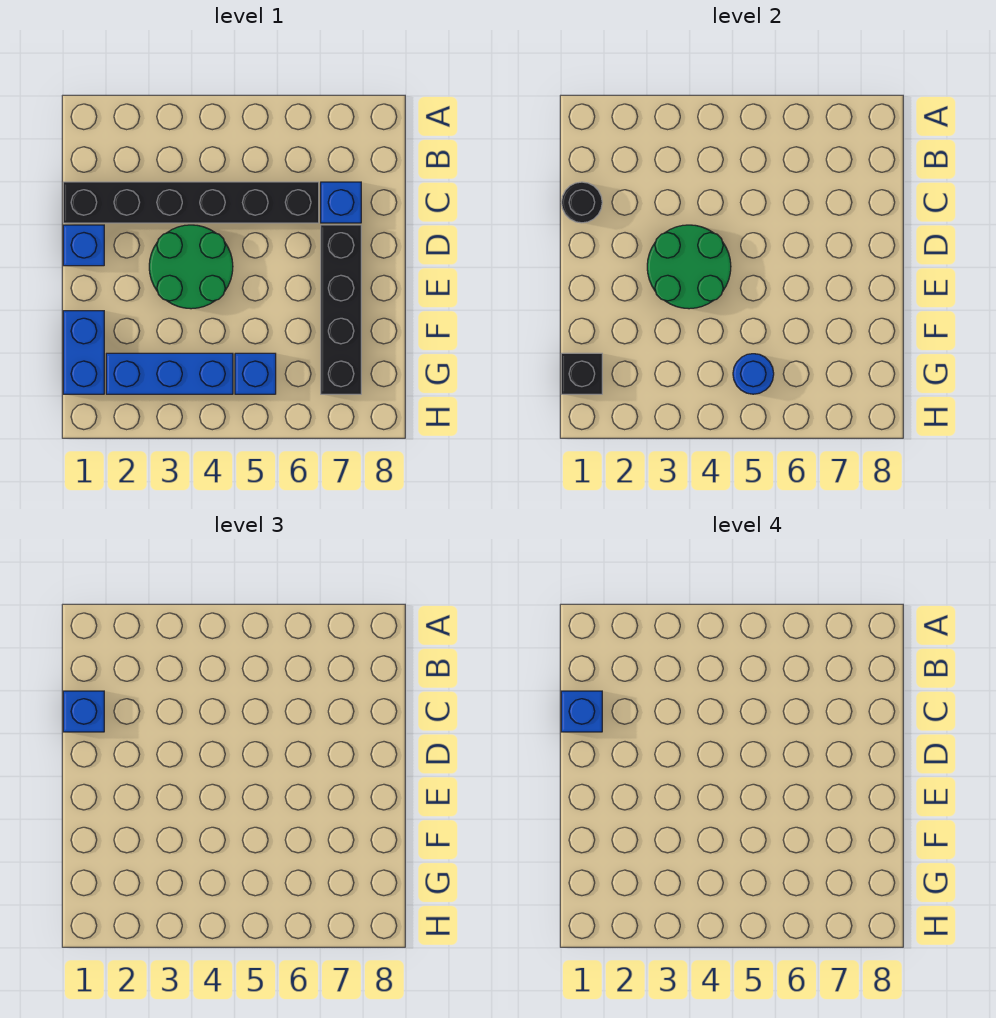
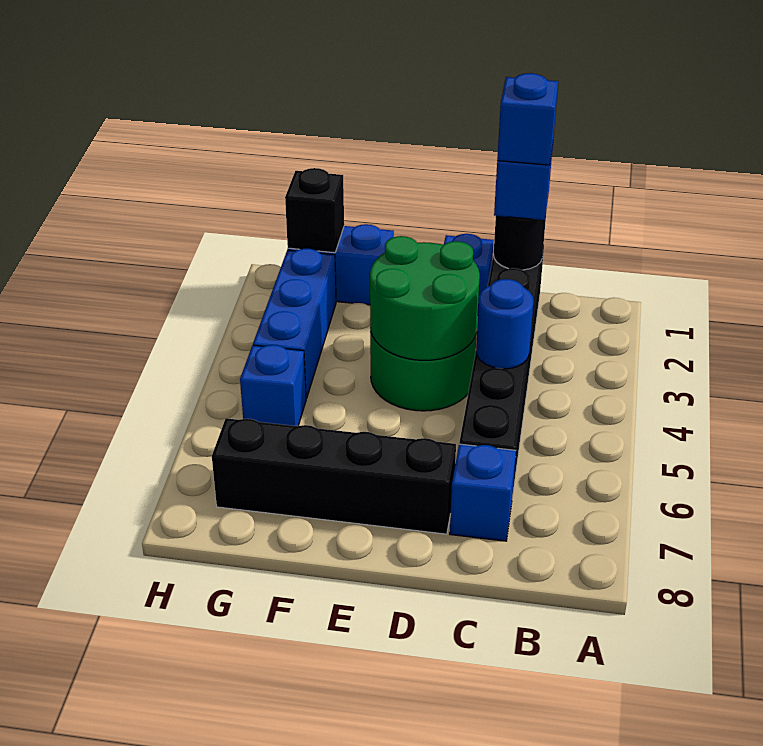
blue 1x1 round brick [733,354,774,394] -> blue 1x1 round brick moved to [476,279,533,369]

